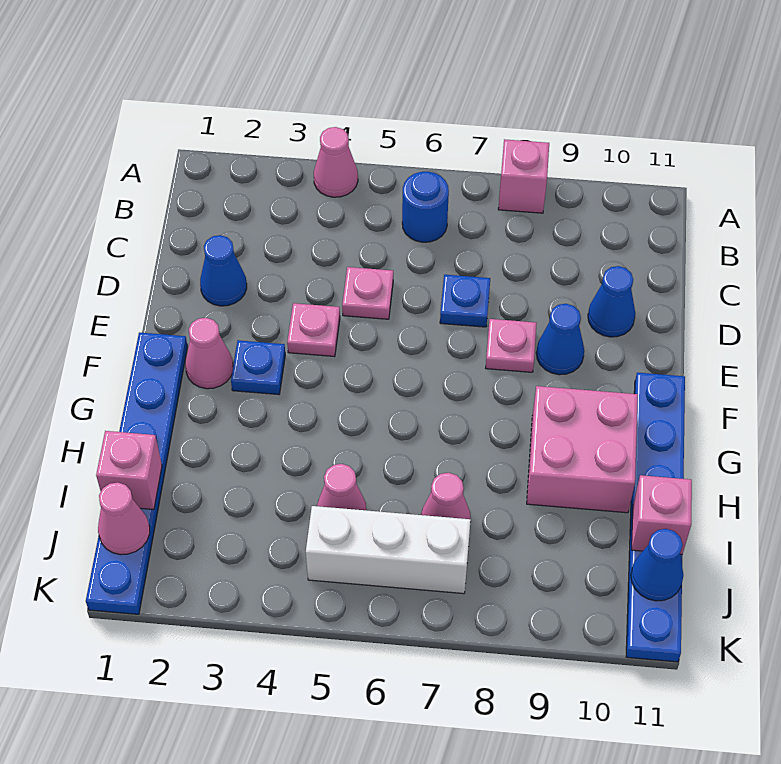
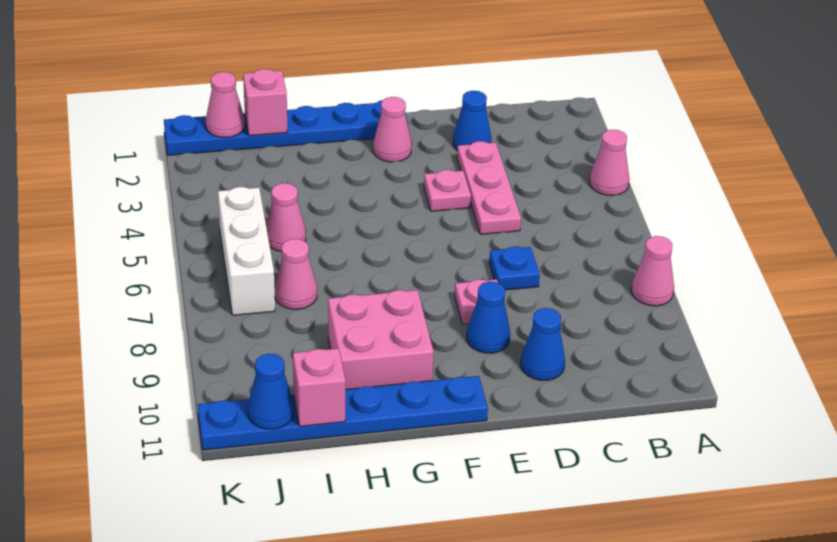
pink 1x1 brick [498,139,549,213] -> pink 1x1 cone [631,236,674,306]
blue 1x1 round brick [402,172,449,242] -> none
pink 1x1 plate [342,267,393,319] -> pink 1x3 plate [457,141,521,234]
blue 1x1 plate [231,340,285,395] -> none

